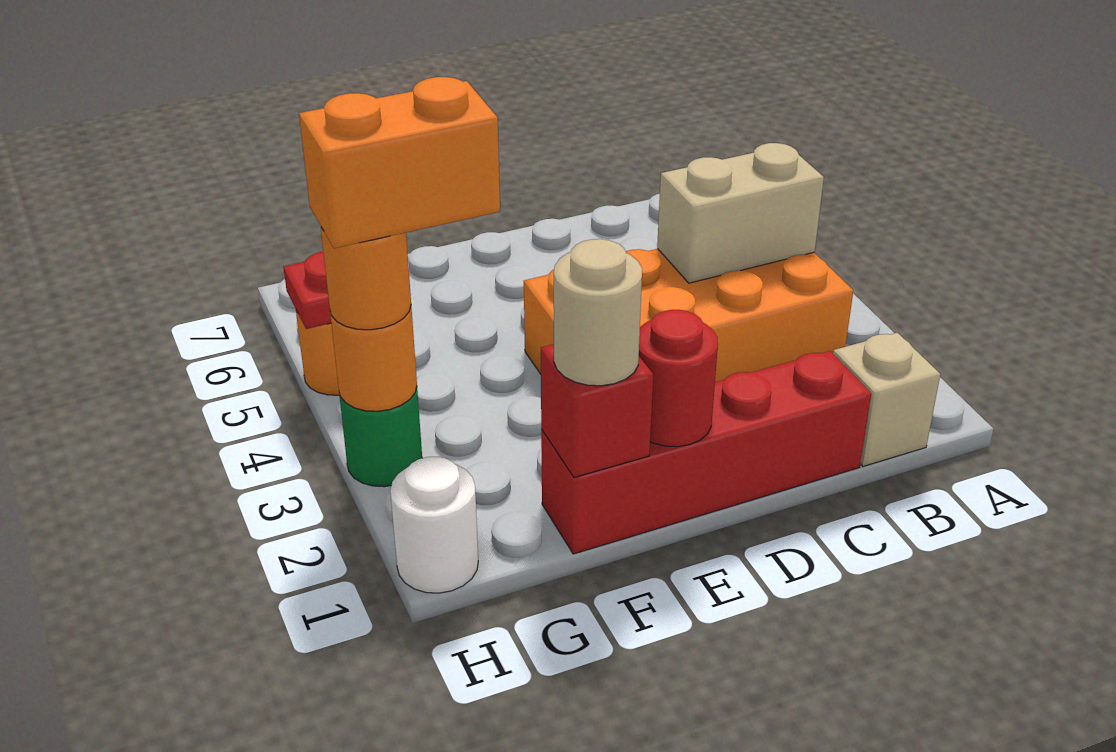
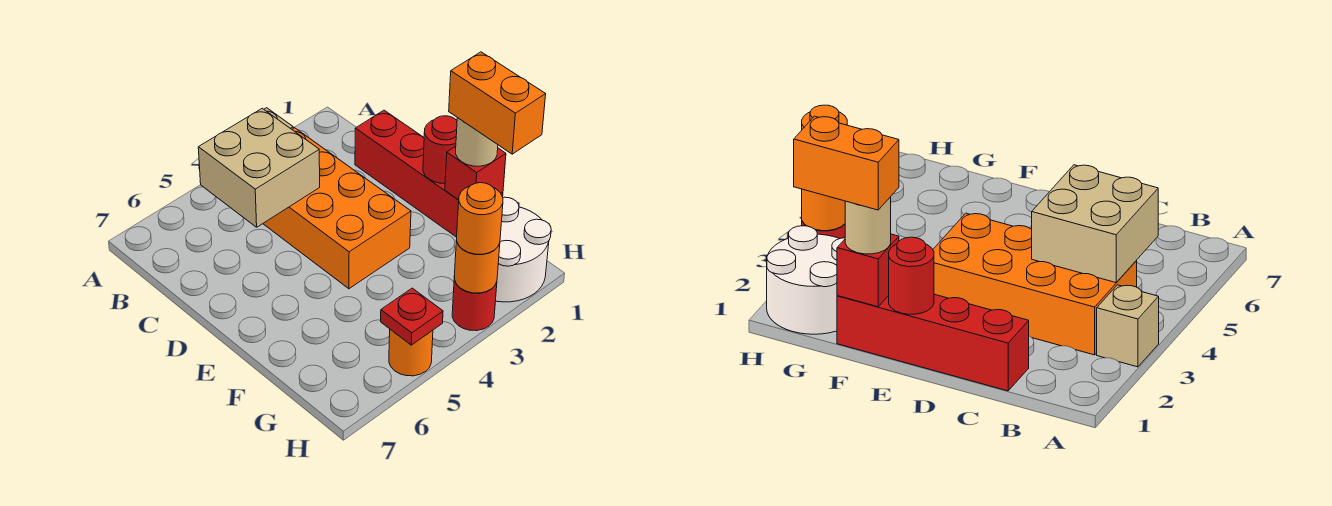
tan 1x1 brick [833,333,940,466] -> tan 1x1 brick moved to [1097,285,1159,367]
tan 1x2 brick [657,143,824,283] -> tan 2x2 brick [198,108,320,227]
orange 1x2 brick [299,77,500,248] -> orange 1x2 brick moved to [449,52,546,154]
white 1x1 round brick [390,457,478,593] -> white 2x2 round brick [496,197,551,302]
green 1x1 round brick [339,388,422,487] -> red 1x1 round brick [452,276,497,331]

